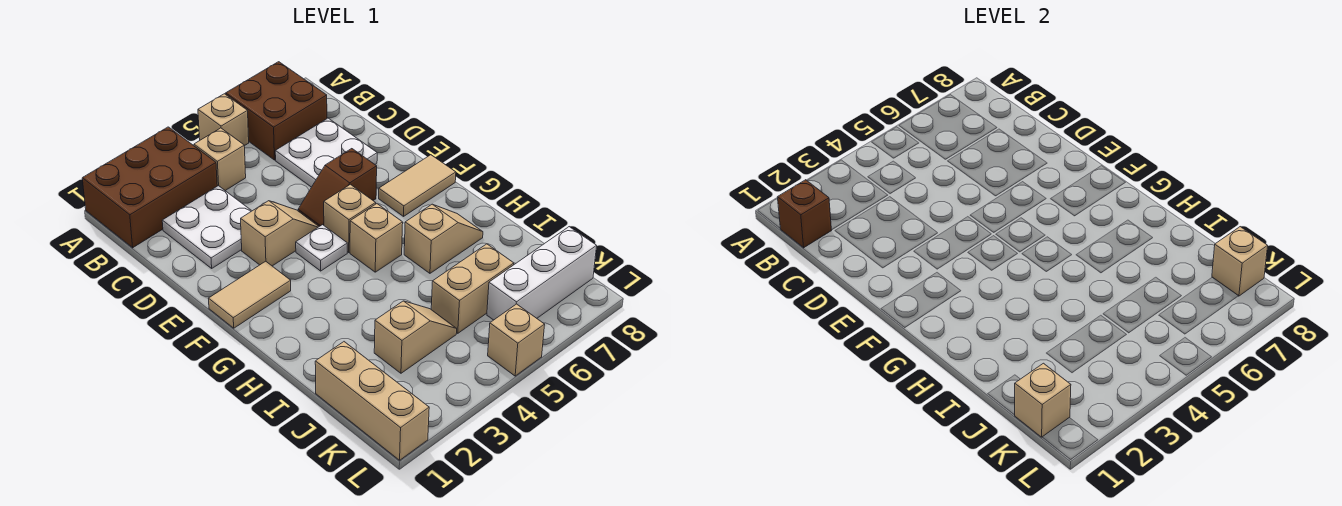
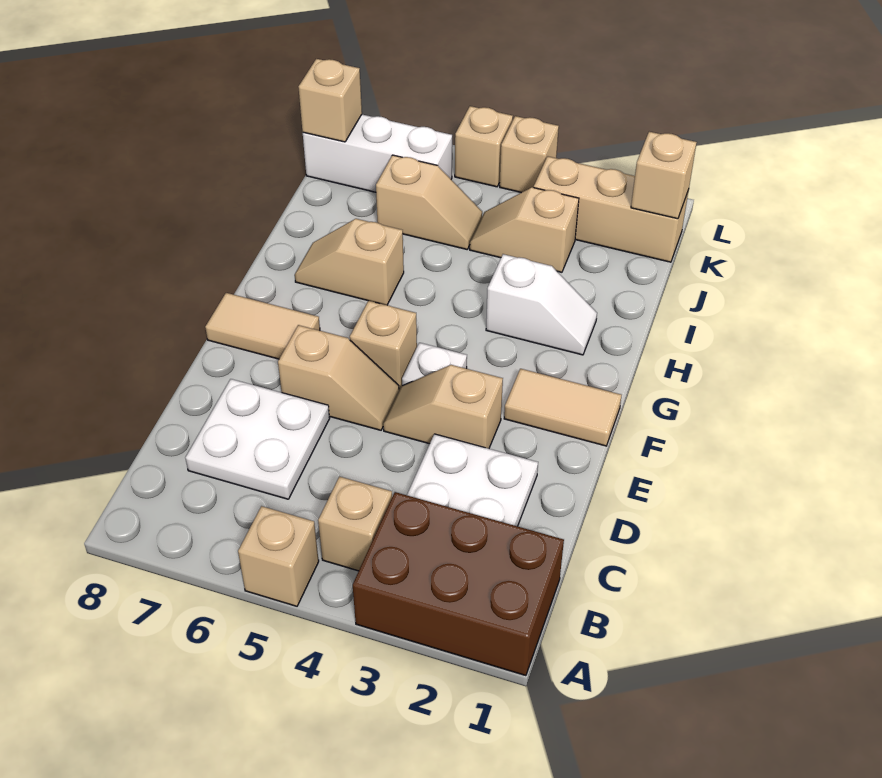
brown 2x2 brick [226,62,327,160] -> none
brown 1x1 brick [778,180,832,248] -> none
brown 1x2 slope [298,149,377,226] -> tan 1x2 slope [278,325,399,430]
tan 1x1 brick [350,204,403,272] -> tan 1x1 brick moved to [500,116,559,193]
none -> white 1x2 slope [486,254,597,355]
tan 1x3 brick [315,342,429,460] -> tan 1x3 brick turned to [534,156,689,262]
tan 1x2 brick [431,244,514,333] -> tan 1x2 slope [376,155,482,249]

